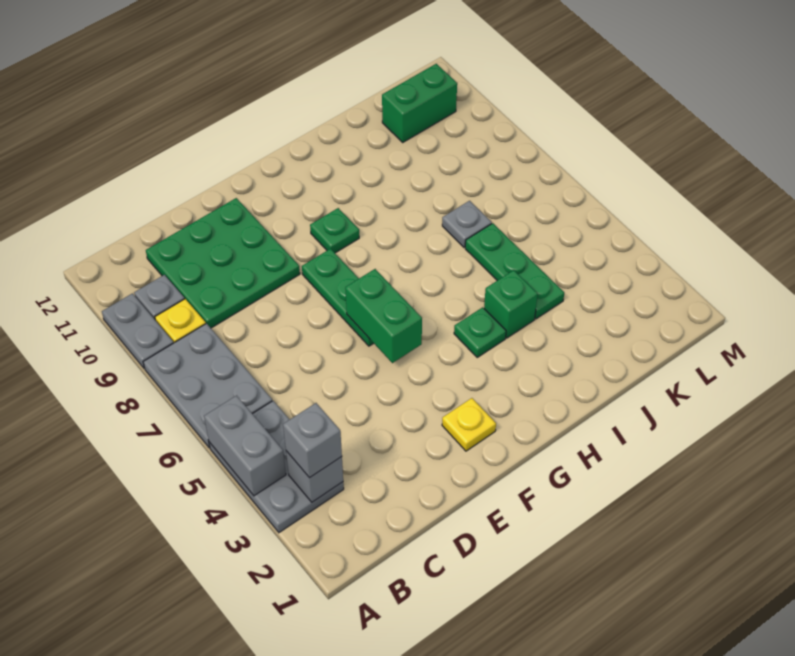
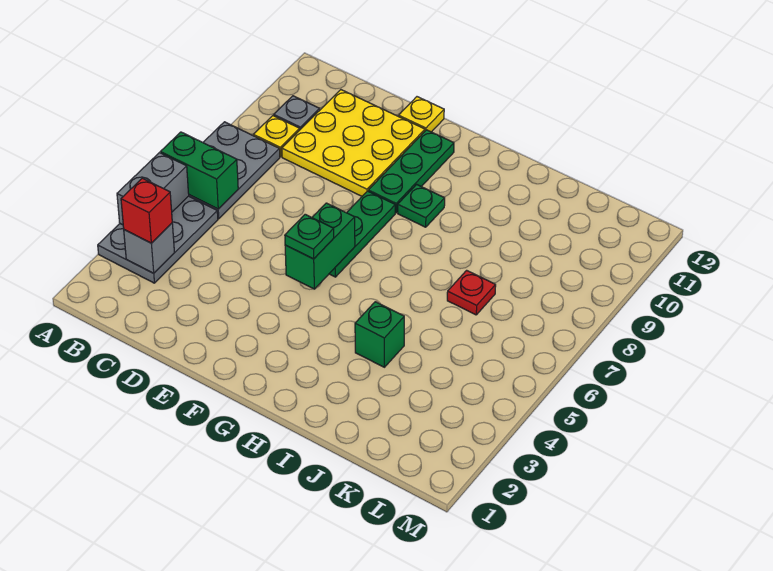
grey 1x2 plate [102,293,173,368] -> none
grey 1x1 brick [283,403,342,478] -> red 1x1 brick [121,178,172,243]
green 3x3 plate [146,198,300,328] -> yellow 3x3 plate [282,90,425,196]
yellow 1x1 plate [442,398,496,451] -> yellow 1x1 plate moved to [399,97,444,132]
green 1x1 plate [454,307,506,357] -> green 1x1 plate moved to [285,214,334,259]
green 1x3 plate [465,223,564,319] -> green 1x3 plate moved to [368,130,454,213]
grey 1x1 plate [442,201,492,247] -> red 1x1 plate [447,270,496,315]
green 1x2 brick [382,64,457,142] -> green 1x2 brick moved to [161,132,238,209]

